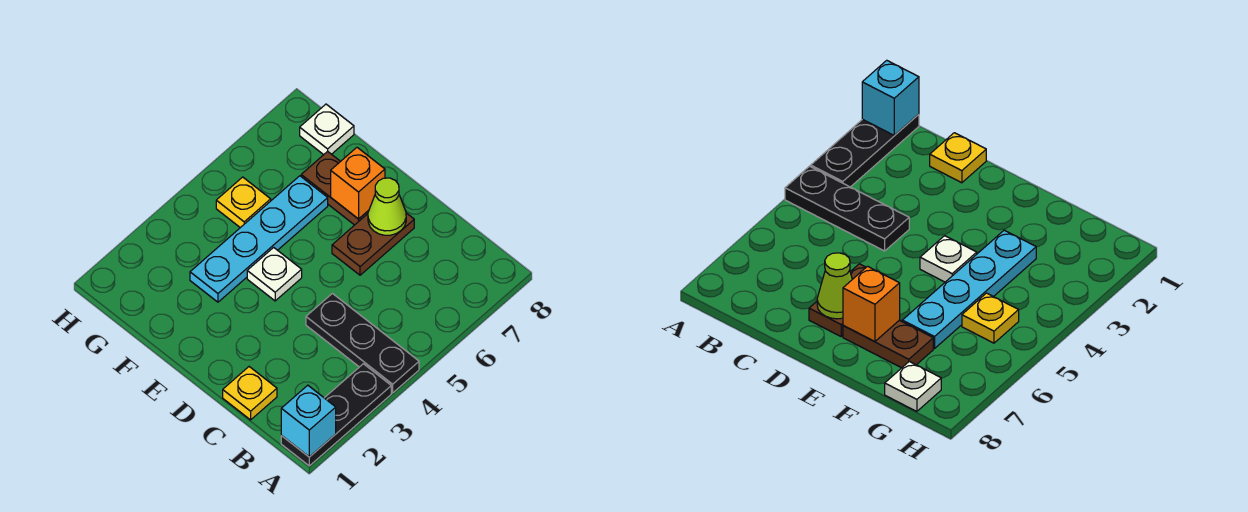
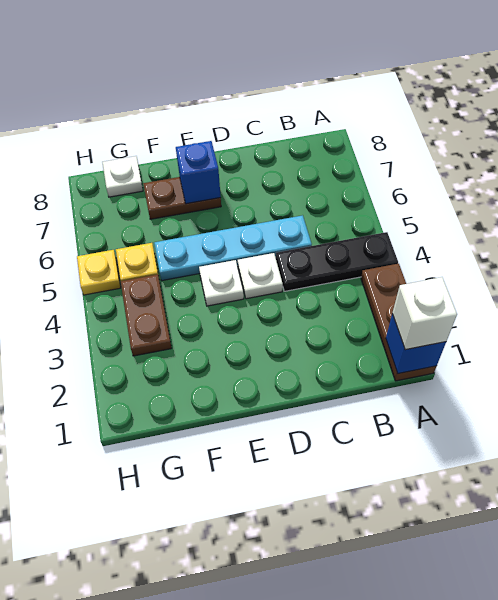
black 1x3 plate [281,364,391,466] -> brown 1x3 plate [361,264,436,381]
cyan 1x1 brick [281,385,336,457] -> blue 1x1 brick [386,314,446,374]
none -> white 1x1 brick [392,277,457,350]
yellow 1x1 plate [223,367,277,420] -> yellow 1x1 plate moved to [77,250,121,295]
none -> white 1x1 plate [238,253,283,299]
brown 1x2 plate [332,213,414,275] -> brown 1x2 plate moved to [121,274,172,356]
lime 1x1 cone [368,178,406,235] -> none
orange 1x1 brick [331,148,385,219] -> blue 1x1 brick [176,141,221,204]
cyan 1x4 plate [190,176,328,302] -> cyan 1x4 plate turned to [154,215,312,281]

